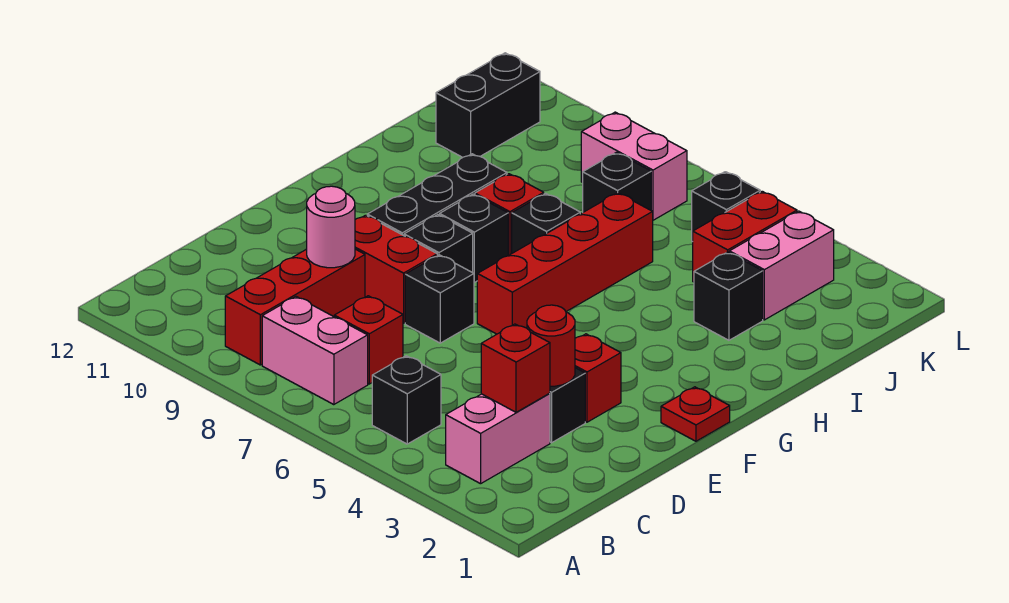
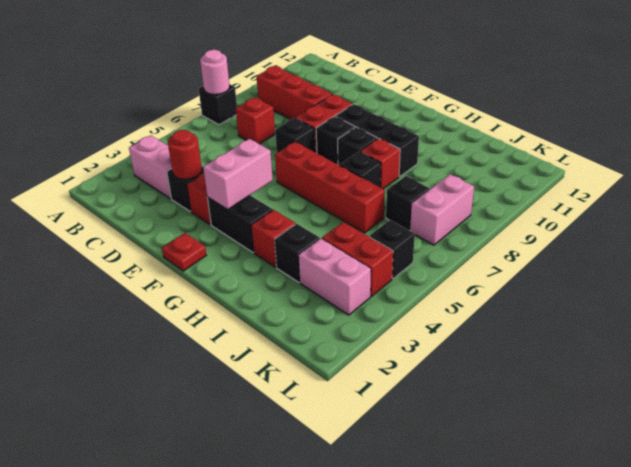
black 1x1 brick [372,356,441,444] -> black 1x1 brick moved to [199,84,237,125]
pink 1x2 brick [262,297,368,405] -> pink 1x2 brick moved to [203,139,273,210]
red 1x1 brick [481,324,550,412] -> red 1x1 brick moved to [251,210,296,267]
pink 1x1 round brick [307,186,355,268] -> pink 1x1 round brick moved to [200,50,230,94]
black 1x2 brick [436,53,540,157] -> black 1x2 brick moved to [208,196,273,252]

